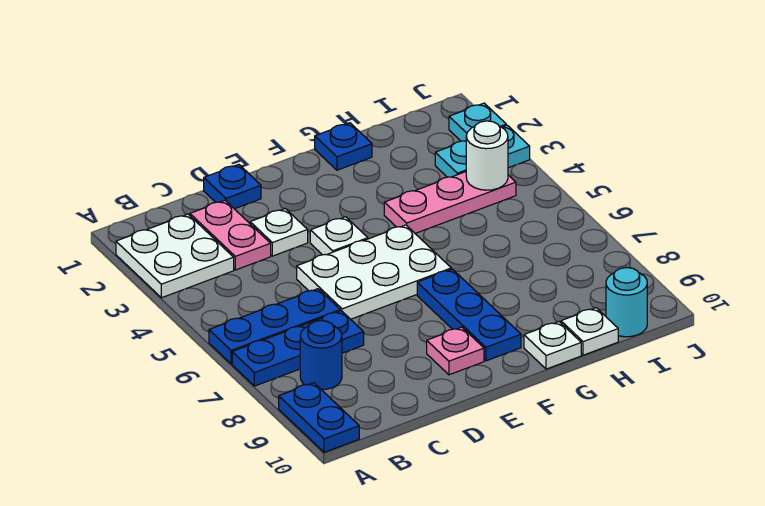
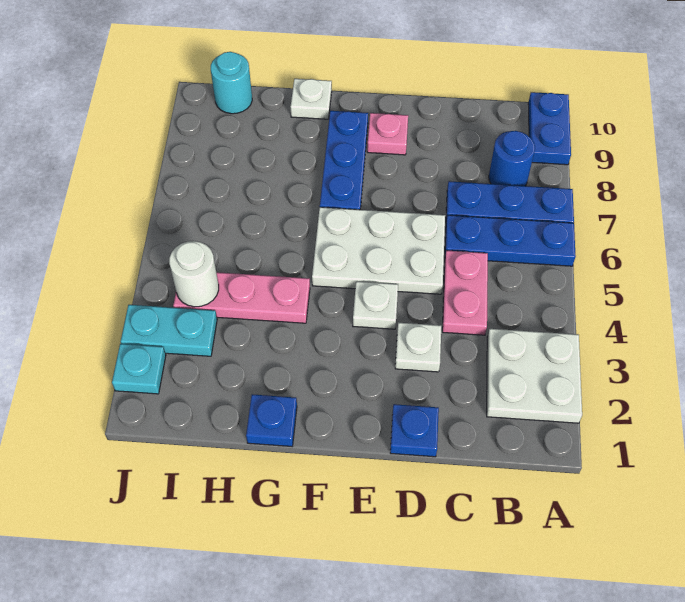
pink 1x2 plate [190,200,271,270] -> pink 1x2 plate moved to [442,250,488,335]
white 1x1 plate [561,308,618,355] -> none

